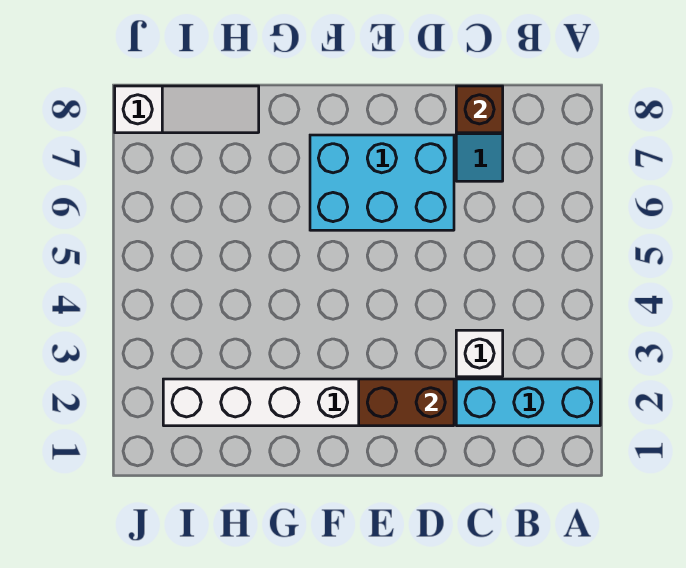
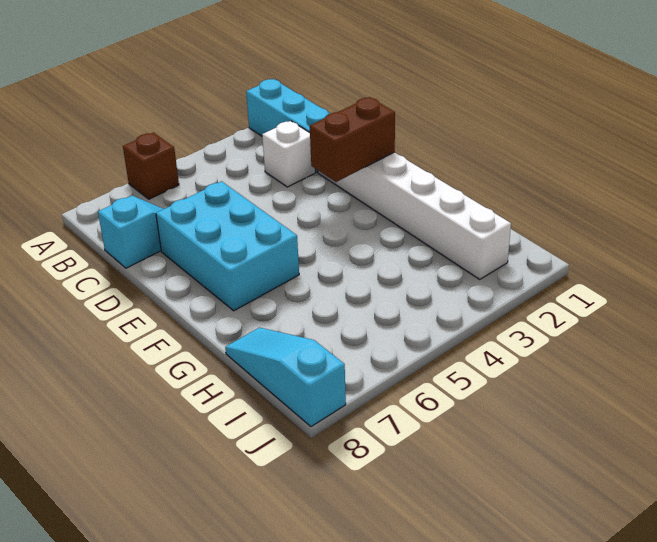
brown 1x1 brick [456,86,503,133] -> brown 1x1 brick moved to [123,132,179,199]
brown 1x2 brick [359,379,454,426] -> brown 1x2 brick turned to [310,97,395,182]
white 1x3 slope [115,86,259,133] -> cyan 1x3 slope [225,328,346,427]

